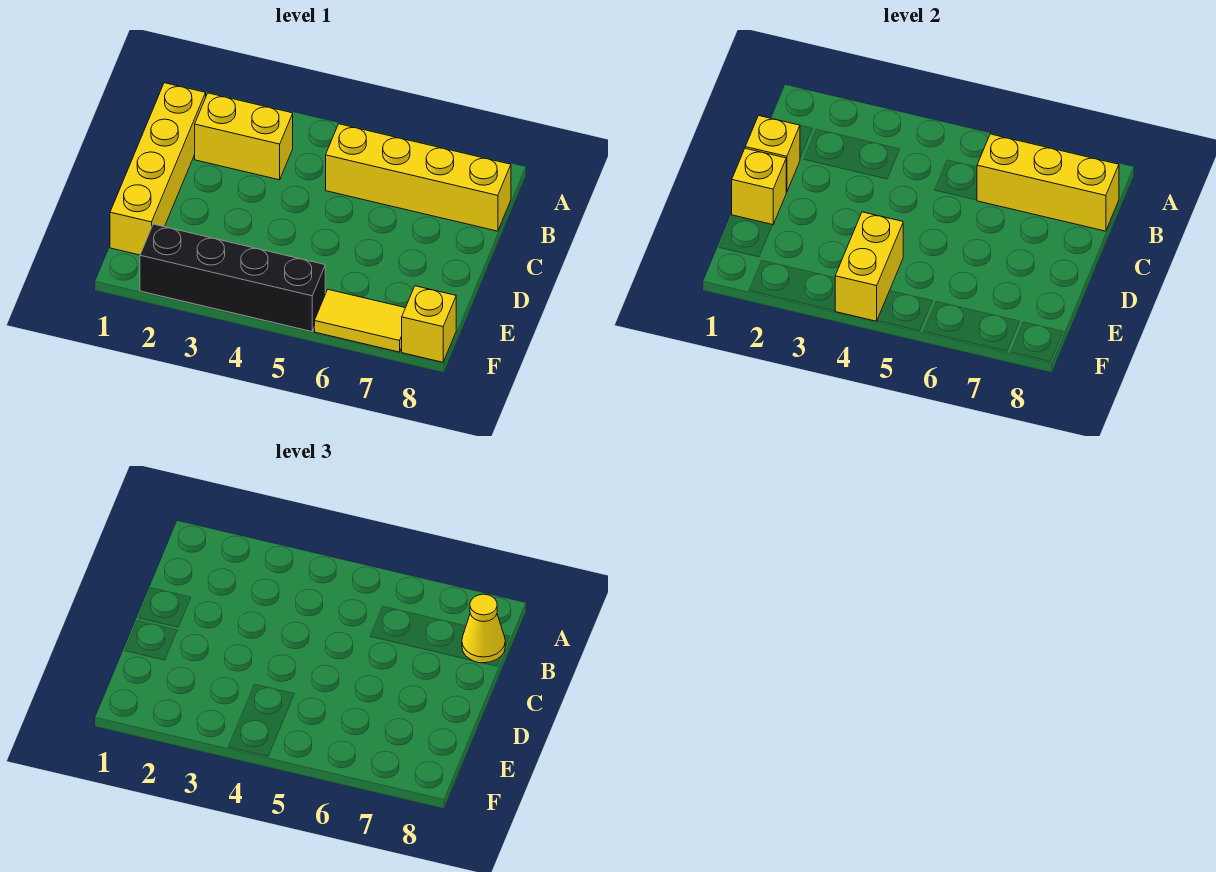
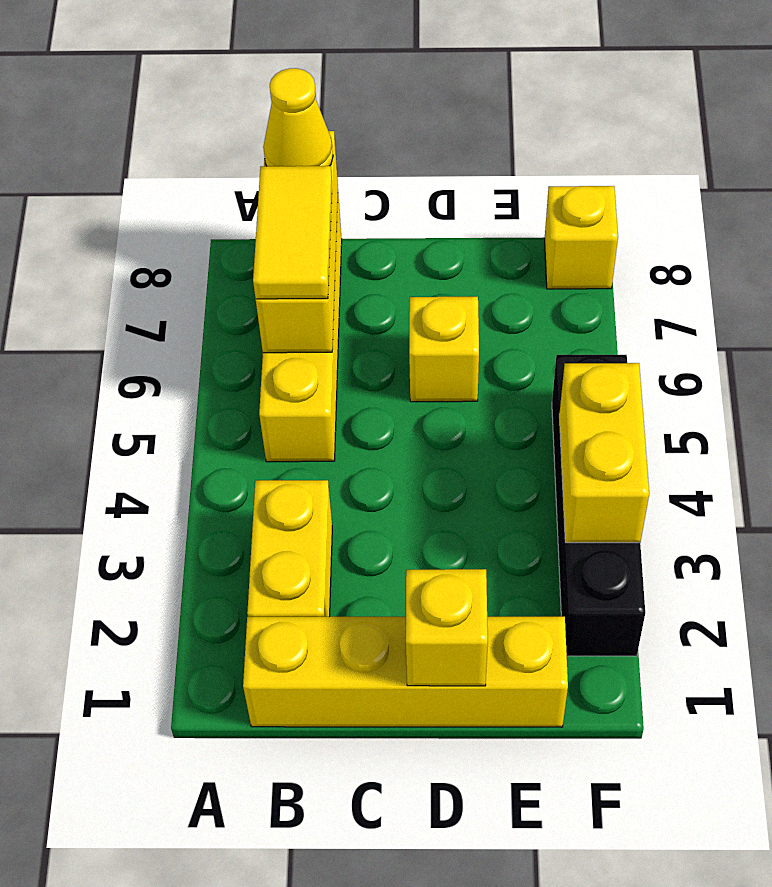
yellow 1x1 brick [745,116,800,192] -> yellow 1x1 brick moved to [409,297,479,402]
yellow 1x2 brick [835,212,903,321] -> yellow 1x2 brick turned to [559,363,649,543]
yellow 1x2 tile [315,290,405,352] -> yellow 1x2 tile moved to [253,166,332,299]

